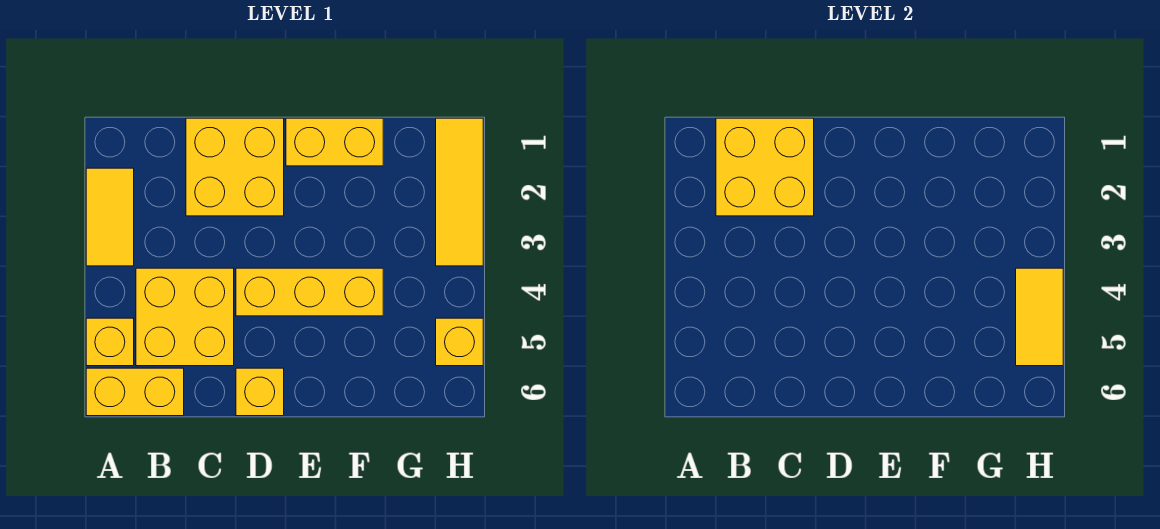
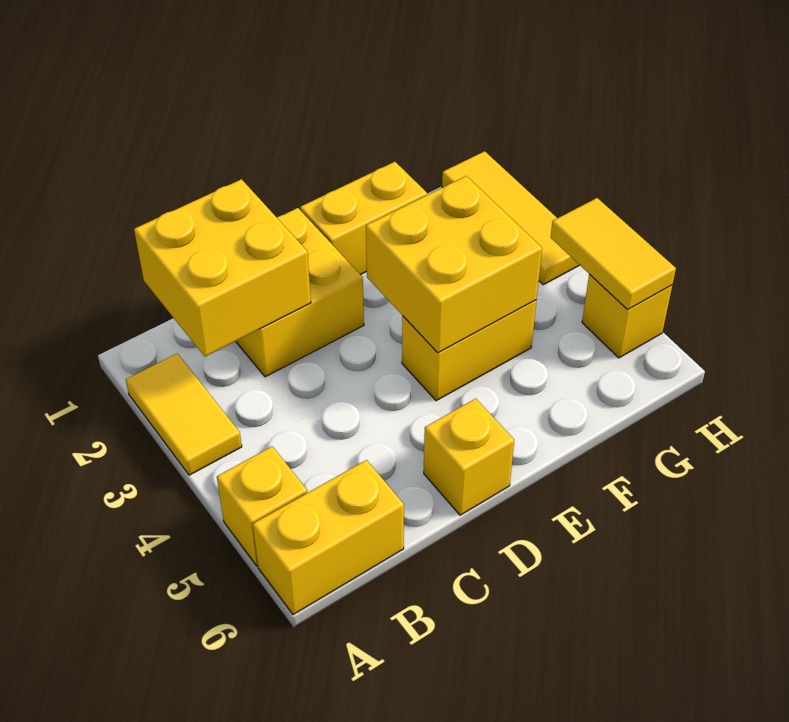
yellow 2x2 brick [136,268,234,366] -> yellow 2x2 brick moved to [366,176,542,353]
yellow 1x3 brick [236,268,383,316] -> yellow 1x2 brick [402,300,536,401]

